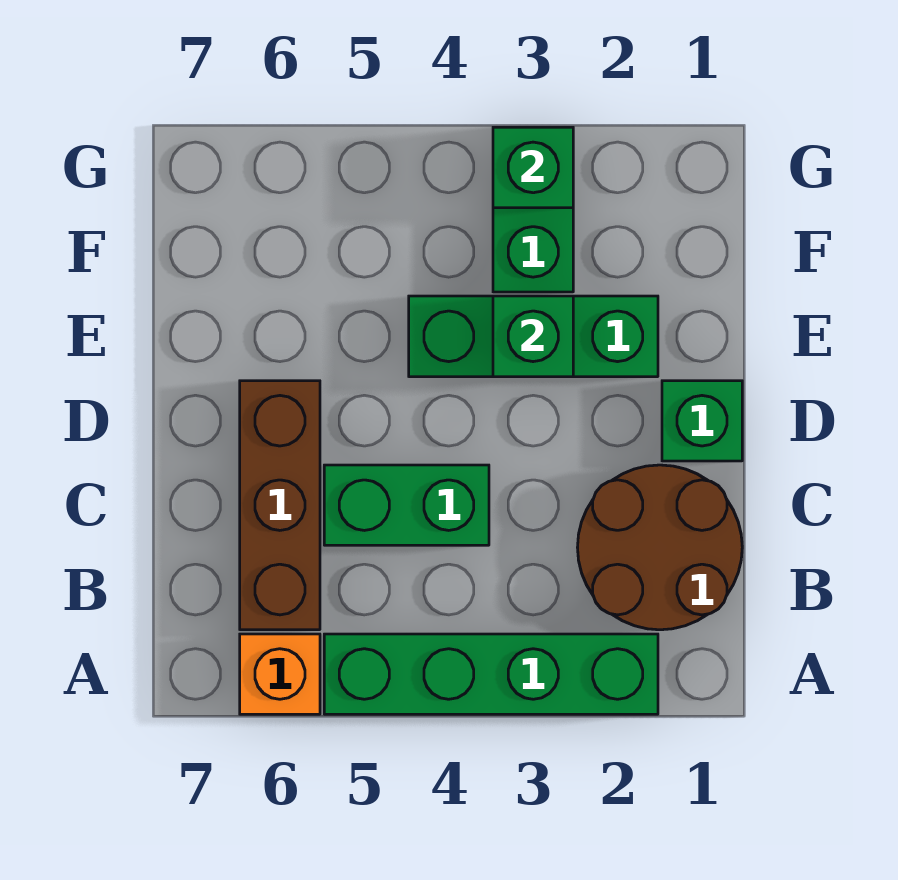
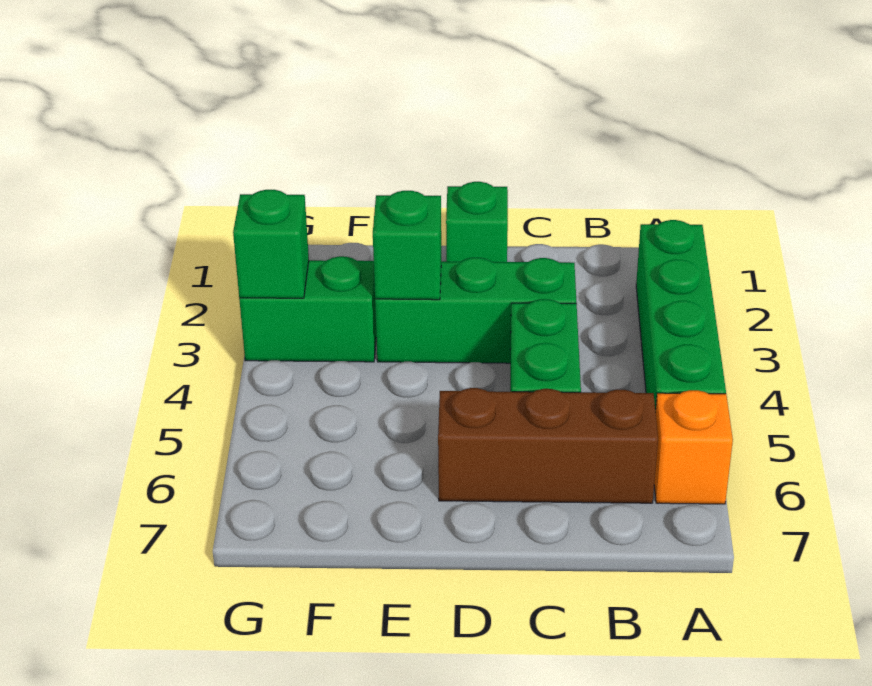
brown 2x2 round brick [578,465,742,630] -> none
green 1x3 brick [409,296,658,377] -> green 1x3 brick turned to [375,258,576,363]

